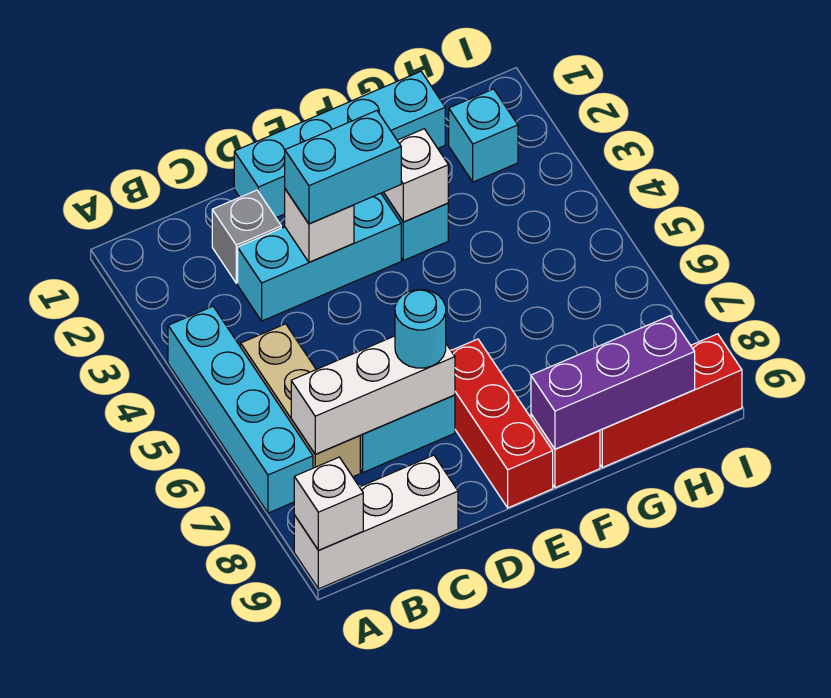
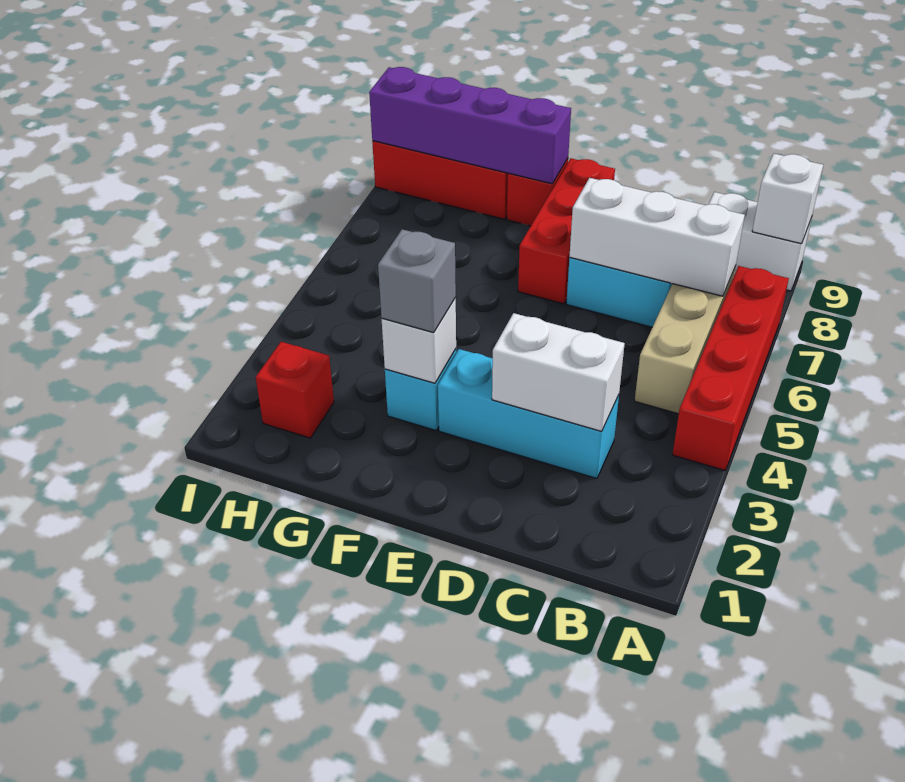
cyan 1x4 brick [168,306,313,513] -> red 1x4 brick [672,266,789,471]
white 1x3 brick [294,455,458,589] -> white 1x2 brick [709,192,812,291]
grey 1x1 brick [212,190,281,283] -> grey 1x1 brick moved to [378,229,456,333]
cyan 1x4 brick [234,71,445,218] -> none
white 1x1 brick [285,189,354,262] -> white 1x2 brick [492,313,625,431]
cyan 1x2 brick [285,111,401,224] -> none
cyan 1x1 round brick [395,289,446,368] -> none
purple 1x3 brick [531,316,695,449] -> purple 1x4 brick [369,67,571,184]
cyan 1x1 brick [449,89,518,182] -> red 1x1 brick [256,342,334,438]

